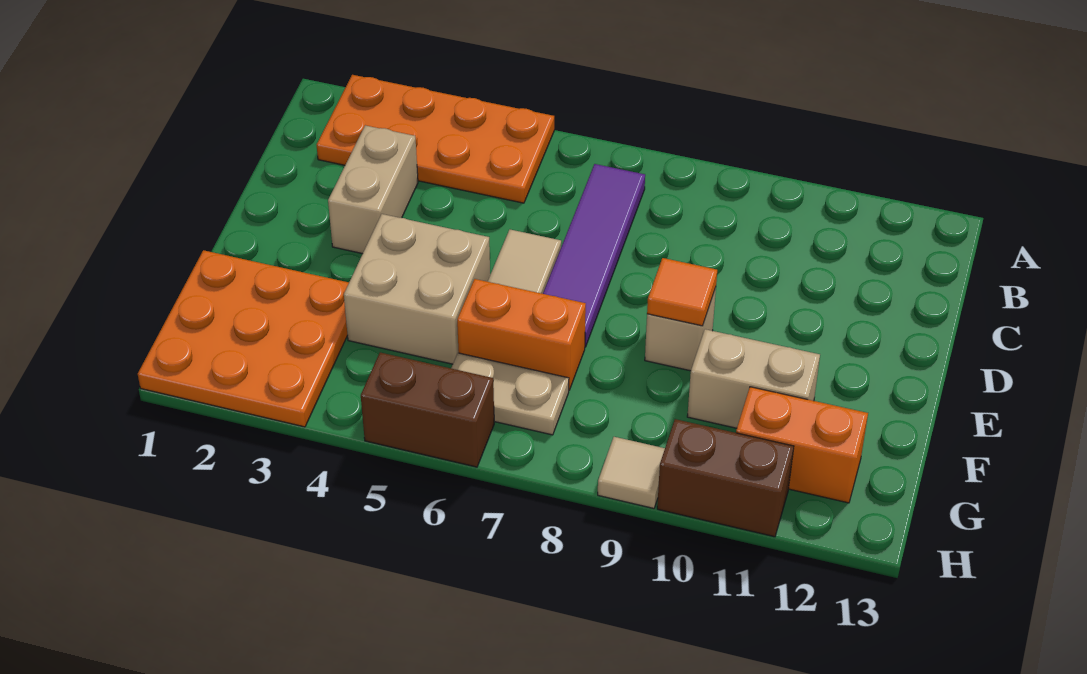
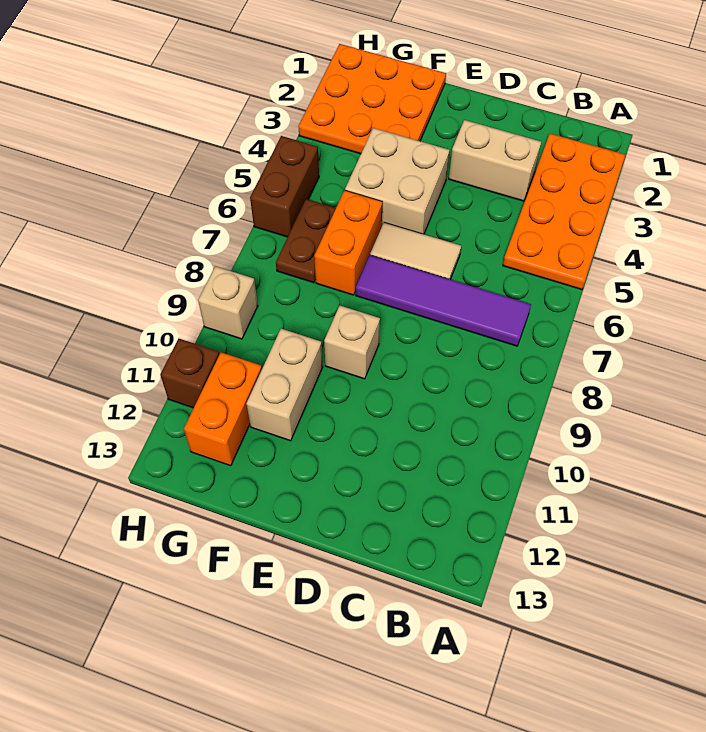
orange 1x1 tile [647,258,717,326] -> none
tan 1x2 plate [451,353,569,435] -> brown 1x2 plate [276,199,336,283]
tan 1x1 tile [598,437,665,508] -> tan 1x1 brick [198,266,258,339]
brown 1x2 brick [657,419,794,537] -> brown 1x1 brick [160,339,219,408]

